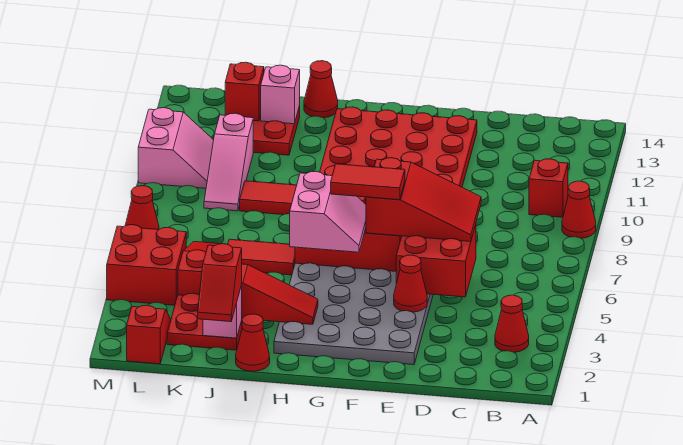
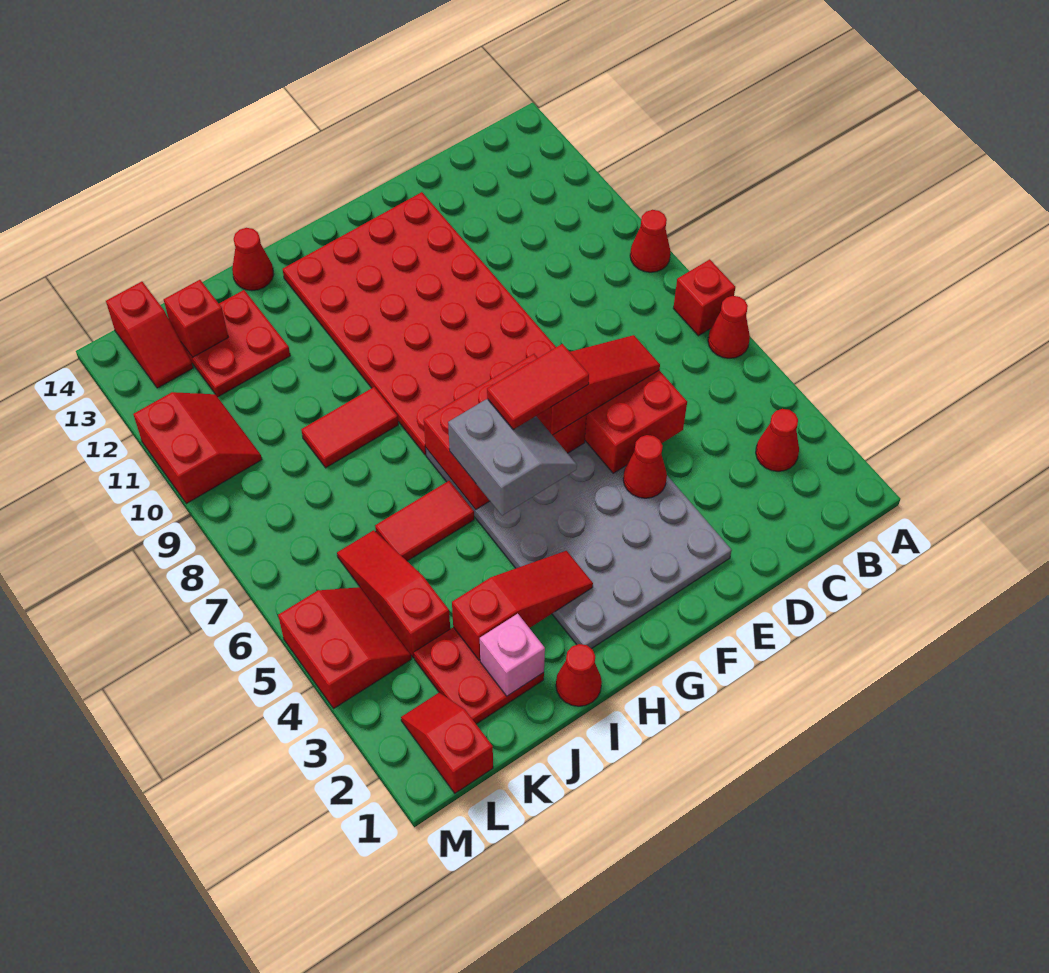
red 1x1 brick [529,159,568,217] -> red 1x1 brick moved to [673,259,735,336]
red 2x3 slope [366,158,481,241] -> red 1x3 slope [537,335,660,435]
pink 2x2 slope [290,171,366,252] -> grey 2x2 slope [448,399,577,516]
red 1x2 slope [198,244,242,322] -> red 1x2 slope moved to [106,282,193,388]
pink 1x1 brick [261,65,300,124] -> none
pink 1x3 slope [204,113,253,211] -> none
red 2x2 brick [107,225,186,305] -> red 2x2 slope [278,587,411,708]
pink 2x2 slope [138,108,214,188] -> red 2x2 slope [133,392,262,504]
red 1x1 cone [125,186,159,230] -> red 1x1 cone moved to [708,296,750,358]

